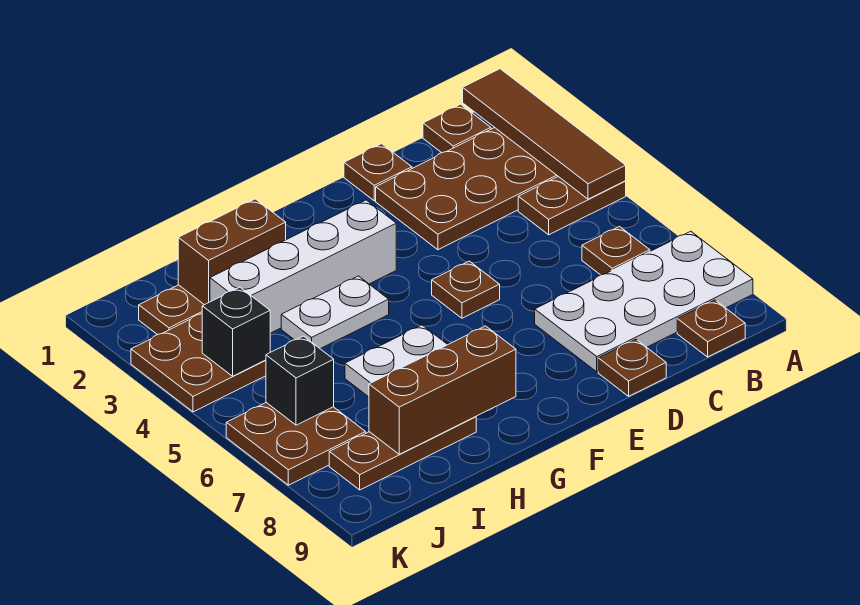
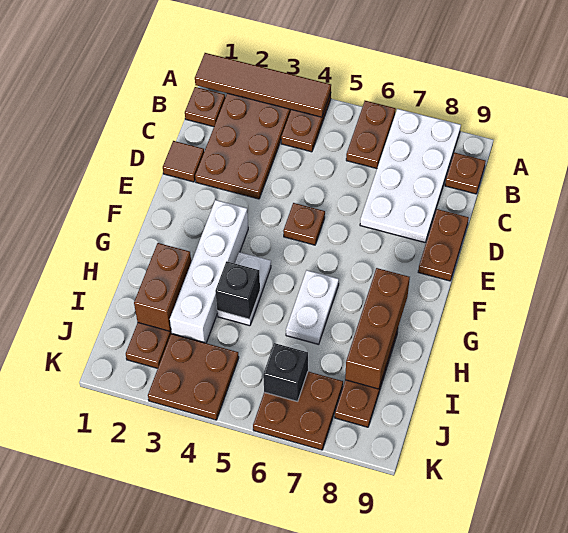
brown 1x1 plate [582,227,650,275] -> brown 1x2 plate [346,101,396,168]
brown 1x1 plate [344,144,412,201] -> brown 1x1 tile [163,141,204,182]
brown 1x1 plate [598,339,666,396] -> brown 1x2 plate [418,209,469,281]
black 1x1 brick [202,287,270,376] -> black 1x1 brick moved to [215,261,260,319]

